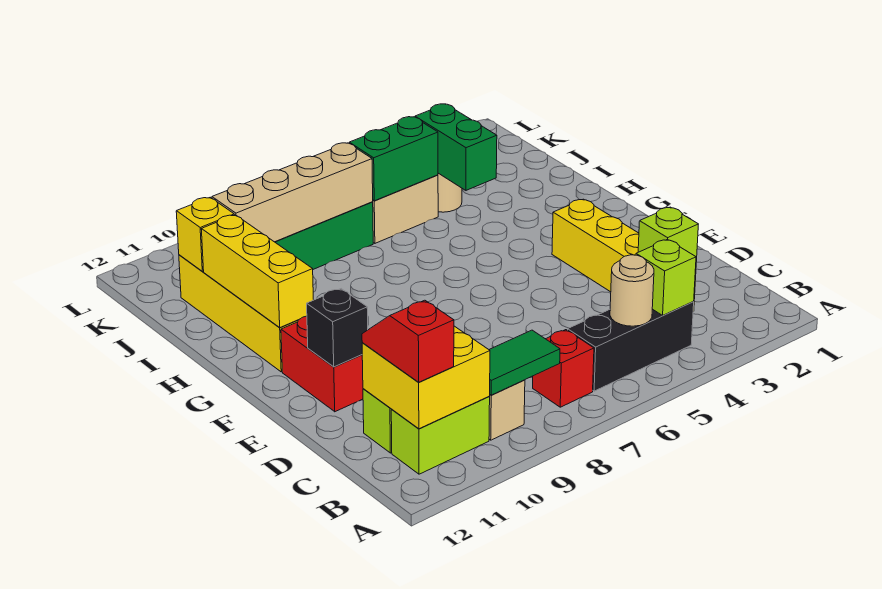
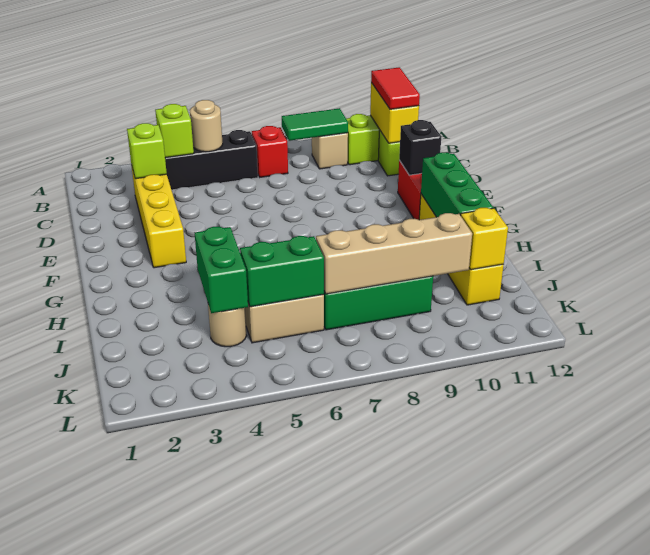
yellow 2x2 brick [362,326,490,429] -> yellow 1x2 brick [370,83,419,143]
red 1x2 slope [362,300,454,382] -> red 1x2 tile [371,67,420,109]
yellow 1x3 brick [201,215,313,328] -> green 1x3 brick [421,152,493,217]

